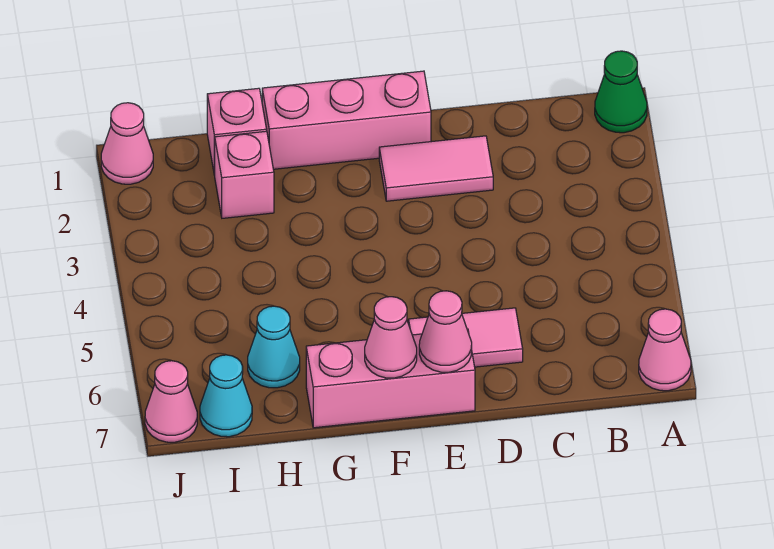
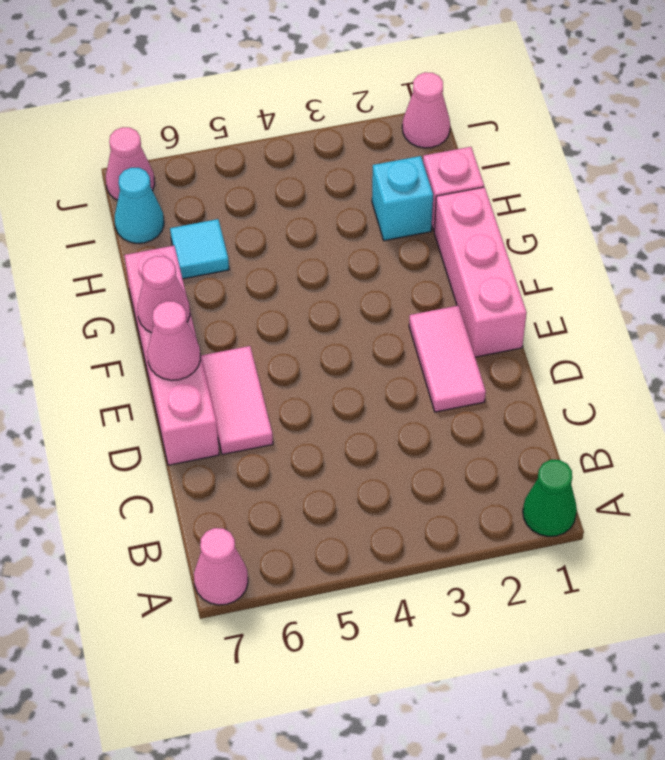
pink 1x3 brick [306,329,475,428] -> pink 1x4 brick [124,246,219,465]
pink 1x1 brick [215,131,274,218] -> cyan 1x1 brick [372,156,433,241]
cyan 1x1 cone [248,306,300,388] -> cyan 1x1 tile [170,219,229,279]

